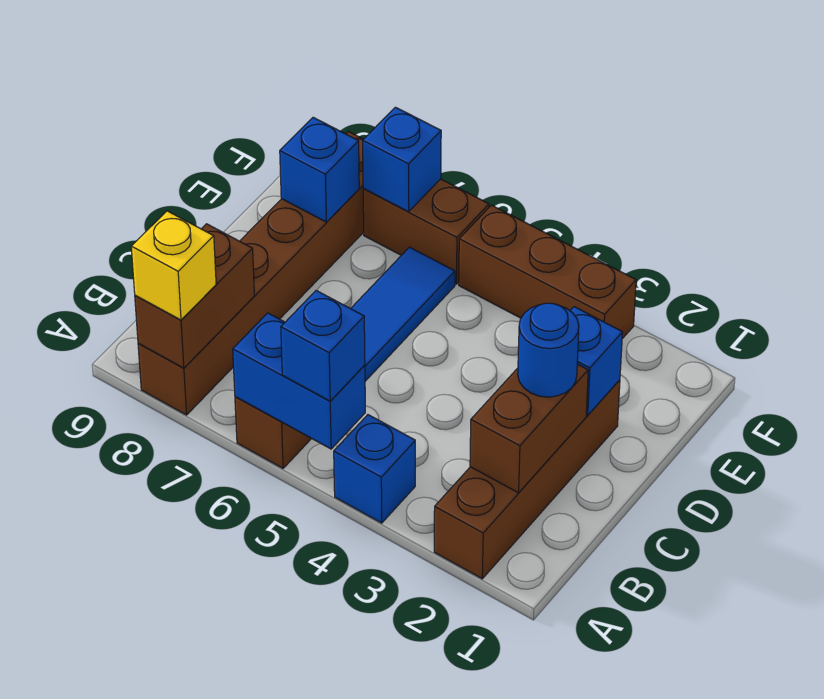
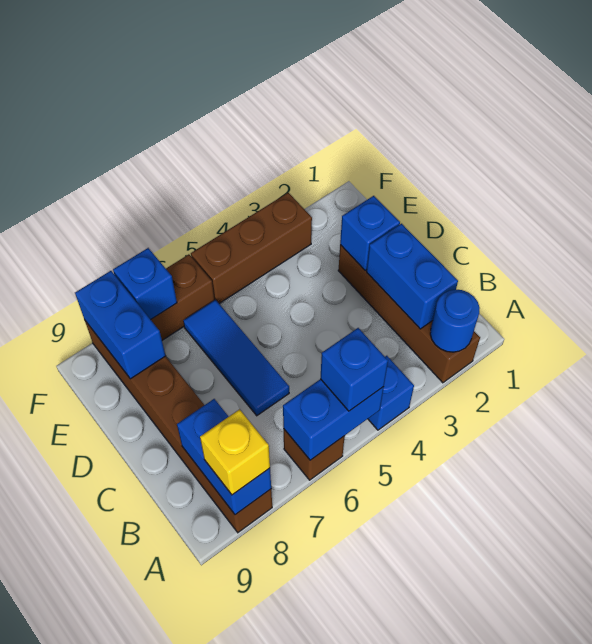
brown 1x2 brick [135,224,254,368] -> blue 1x2 brick [177,399,271,515]
brown 1x2 brick [470,364,588,493] -> blue 1x2 brick [367,224,458,329]
blue 1x1 round brick [518,303,579,397] -> blue 1x1 round brick moved to [430,289,480,352]
blue 1x1 brick [280,117,359,222] -> blue 1x2 brick [75,271,166,379]

